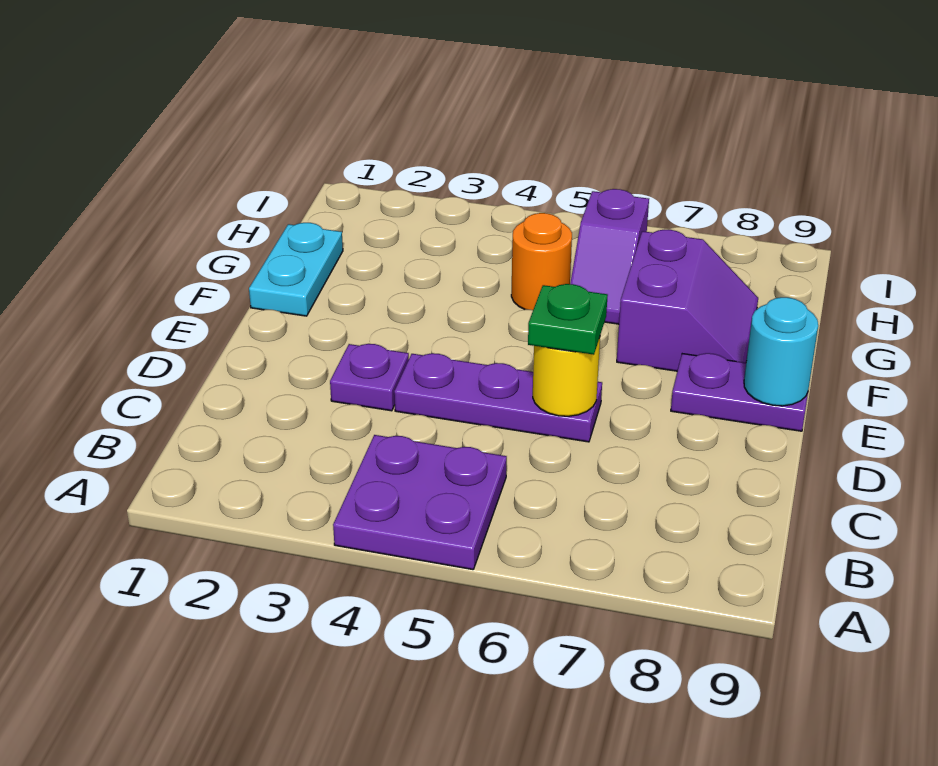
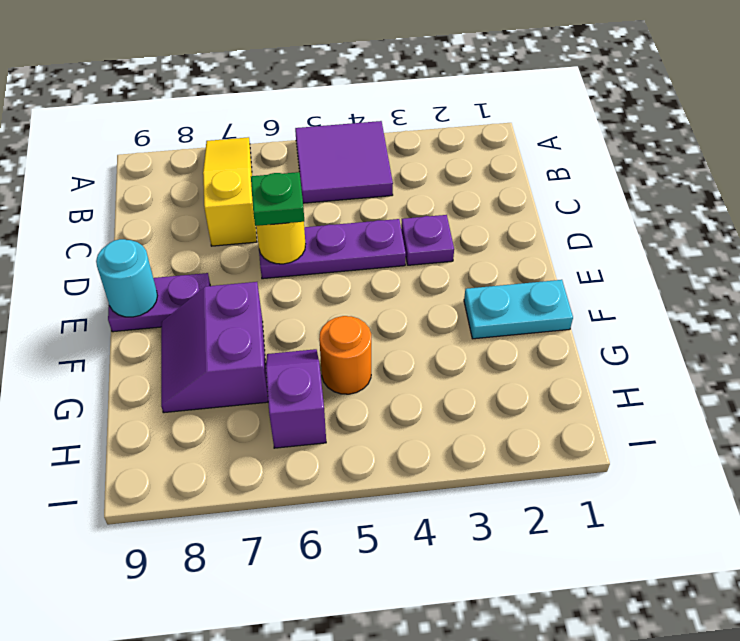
purple 2x2 plate [333,435,507,570] -> purple 2x2 tile [295,121,393,203]
none -> yellow 1x3 slope [203,137,257,246]
cyan 1x2 plate [249,223,343,316] -> cyan 1x2 plate turned to [464,280,573,339]

